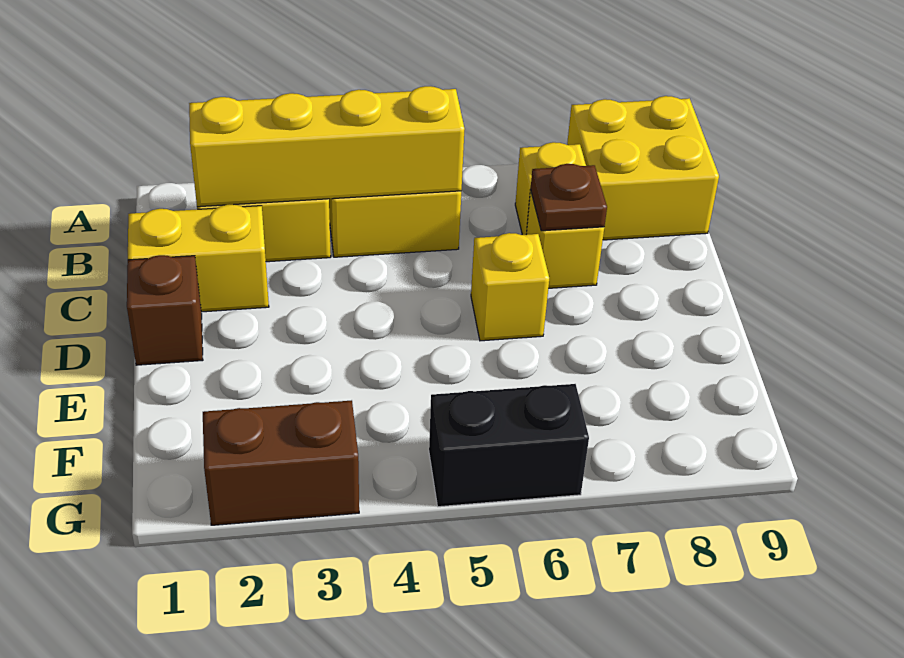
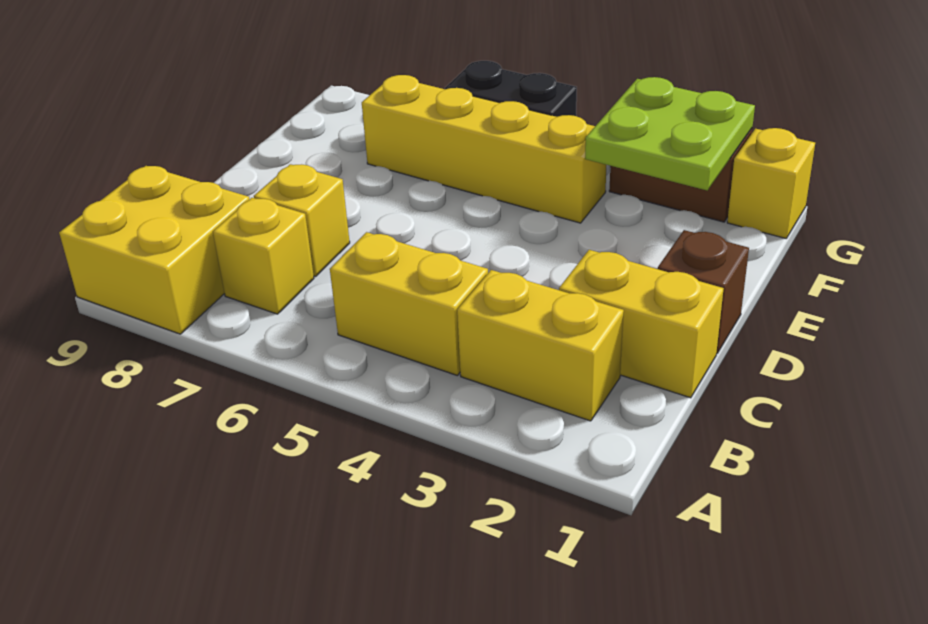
yellow 1x4 brick [189,86,465,207] -> yellow 1x4 brick moved to [362,75,607,223]
brown 1x1 plate [531,164,607,231] -> none
yellow 1x1 brick [471,233,549,341] -> yellow 1x1 brick moved to [727,128,815,238]
none -> lime 2x2 plate [585,77,755,190]

